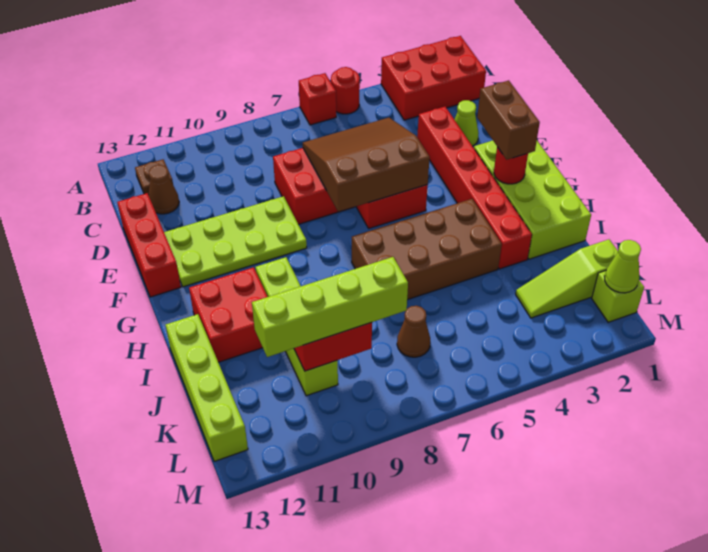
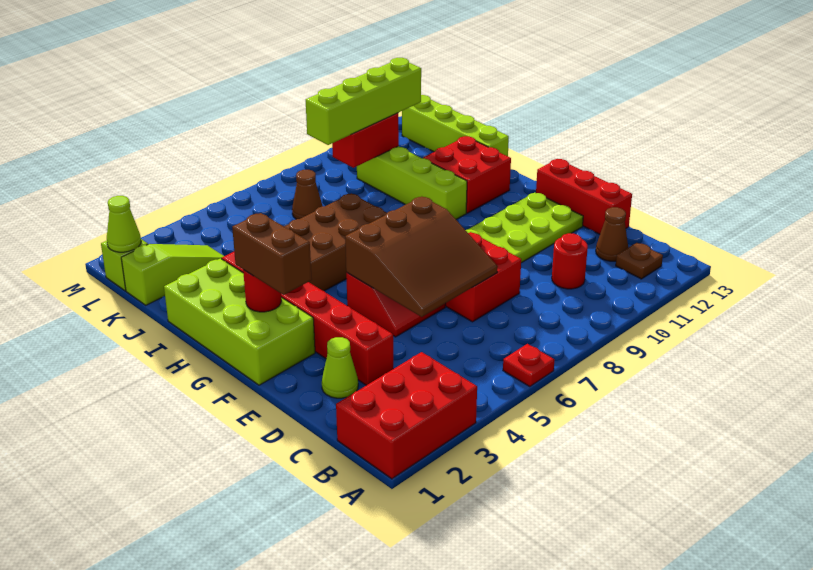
red 1x1 round brick [331,67,360,114] -> red 1x1 round brick moved to [552,233,588,289]
red 1x1 brick [299,73,336,125] -> red 1x1 plate [503,344,554,387]

